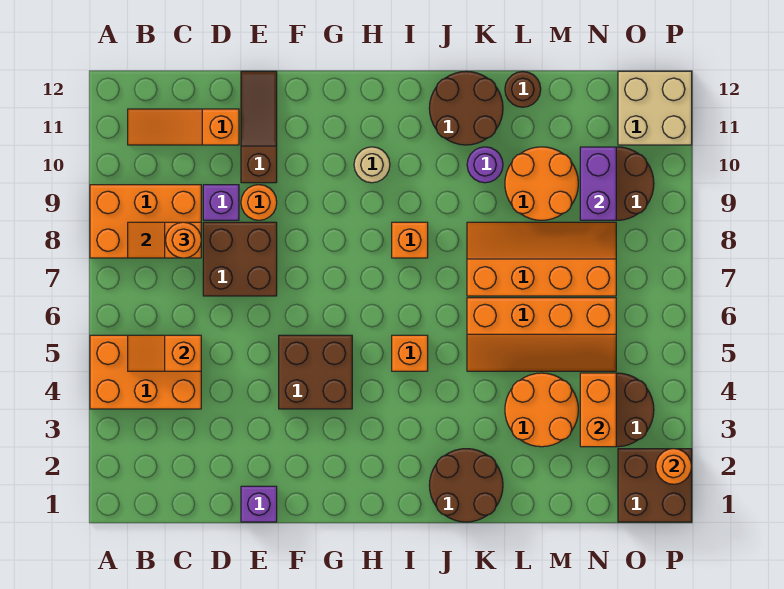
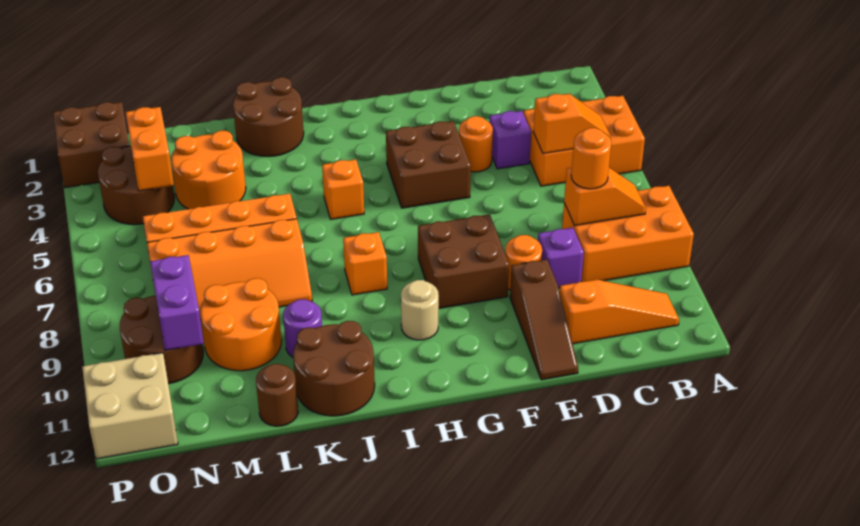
brown 2x2 brick [203,222,277,296] -> brown 2x2 brick moved to [418,214,509,308]
purple 1x1 brick [241,486,277,522] -> purple 1x1 brick moved to [489,111,531,169]
orange 1x1 round brick [656,449,692,484] -> orange 1x1 round brick moved to [459,116,493,172]

